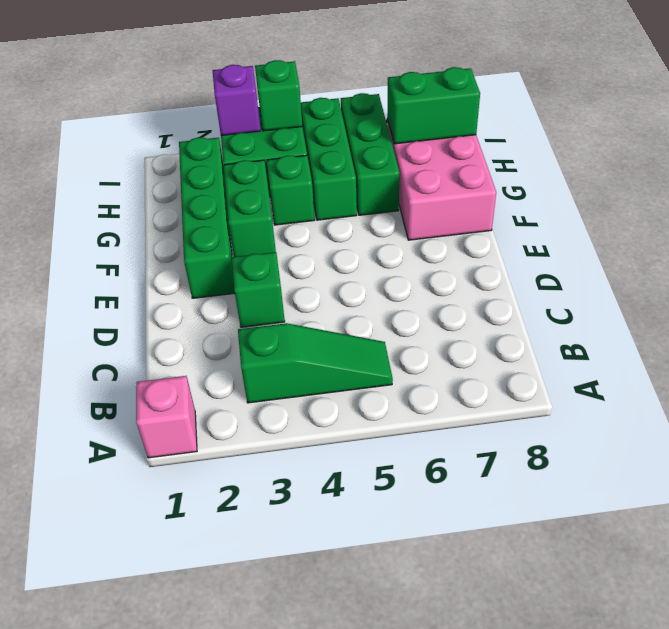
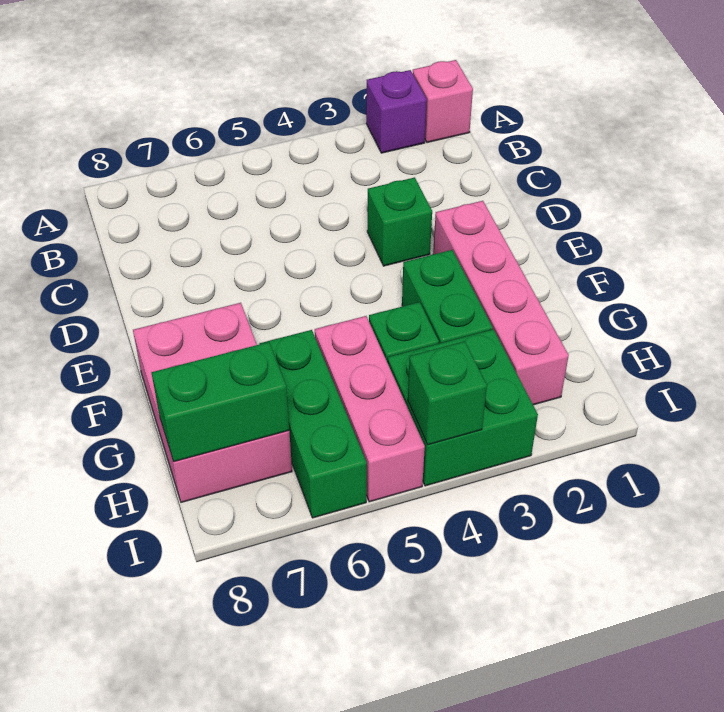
green 1x3 slope [238,323,393,403] -> none
green 1x4 brick [179,137,235,298] -> pink 1x4 brick [433,201,569,405]
green 1x3 brick [301,98,357,220] -> pink 1x3 brick [315,316,425,502]
purple 1x1 brick [213,65,261,136] -> purple 1x1 brick moved to [366,70,427,153]

